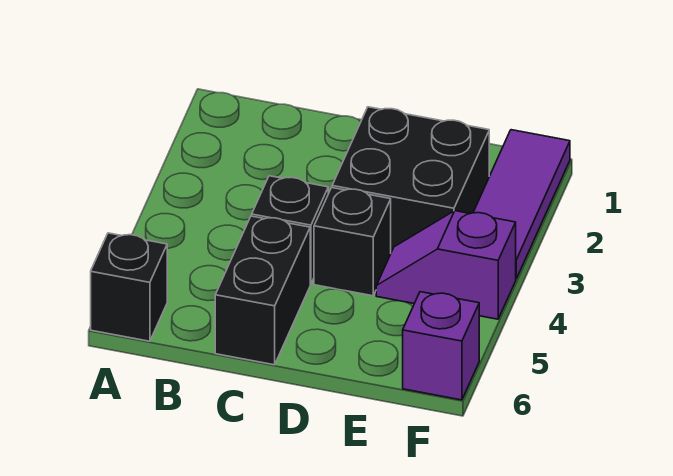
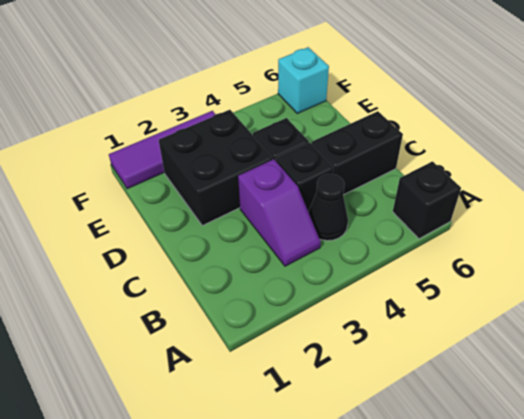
none -> black 1x1 cone [309,174,348,241]
purple 1x2 slope [376,211,516,319] -> purple 1x2 slope moved to [238,159,321,266]
purple 1x1 brick [403,292,479,400] -> cyan 1x1 brick [278,47,329,113]

